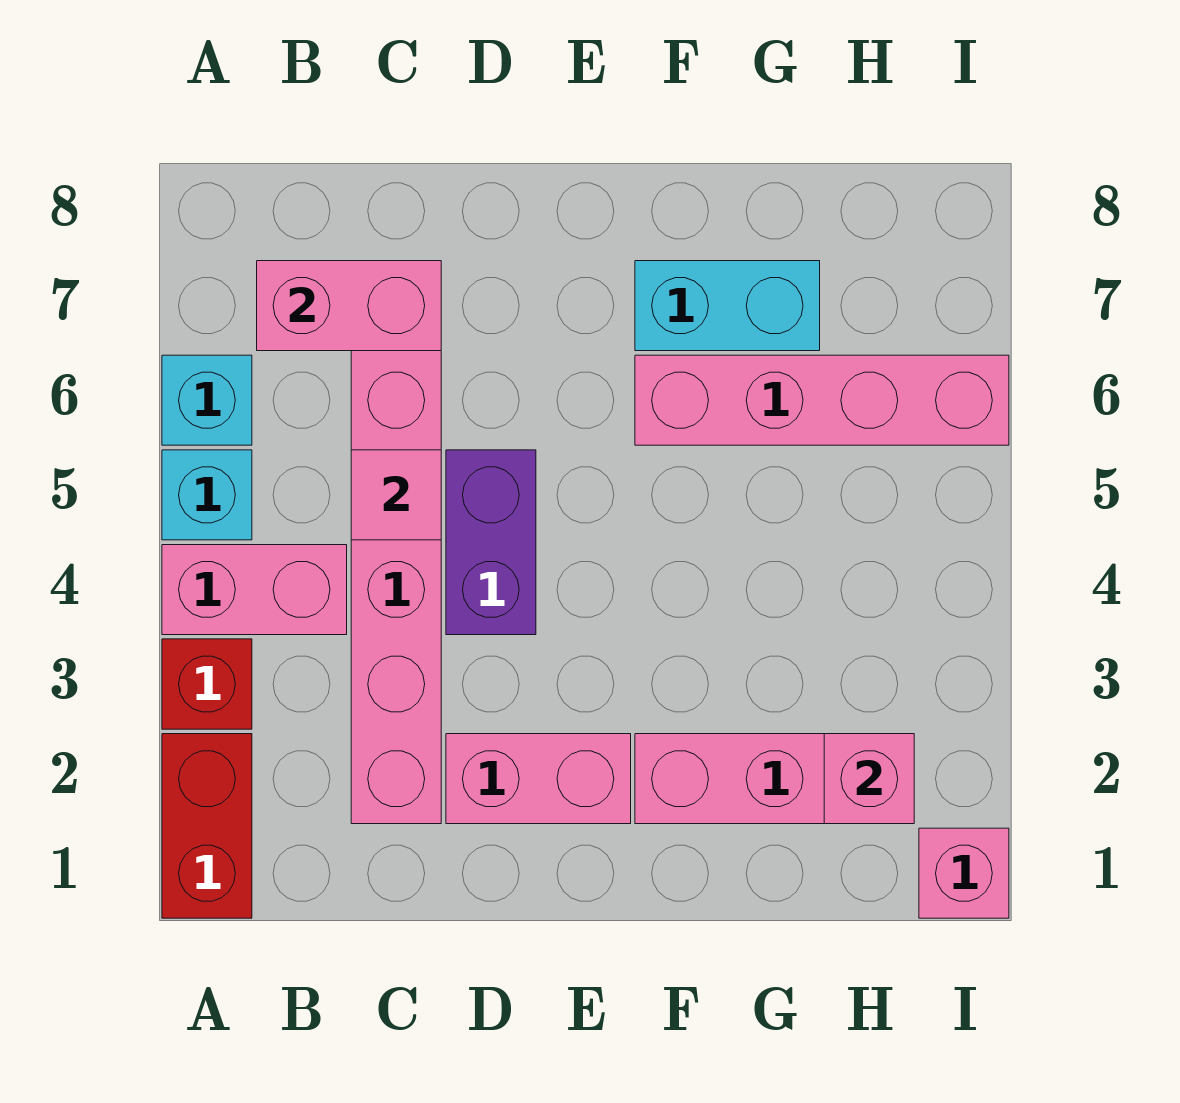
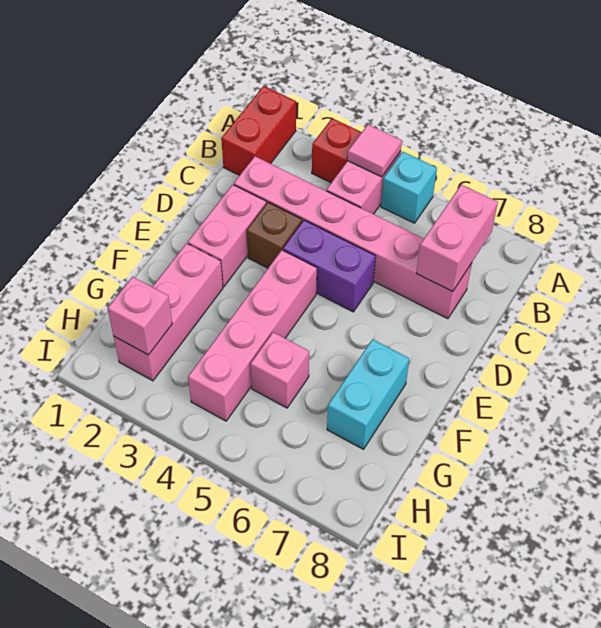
red 1x2 brick [162,734,252,918] -> red 1x2 brick turned to [221,86,296,175]
cyan 1x1 brick [162,355,252,445] -> none
pink 1x1 tile [351,450,441,540] -> pink 1x1 tile moved to [348,125,402,177]
none -> brown 1x1 brick [247,202,302,268]
pink 1x4 brick [635,355,1009,445] -> pink 1x4 brick moved to [188,250,317,421]
pink 1x1 brick [919,828,1009,918] -> pink 1x1 brick moved to [250,332,309,408]

